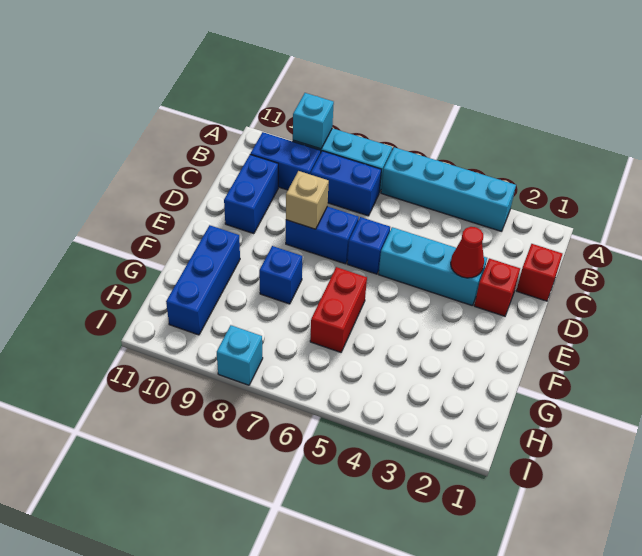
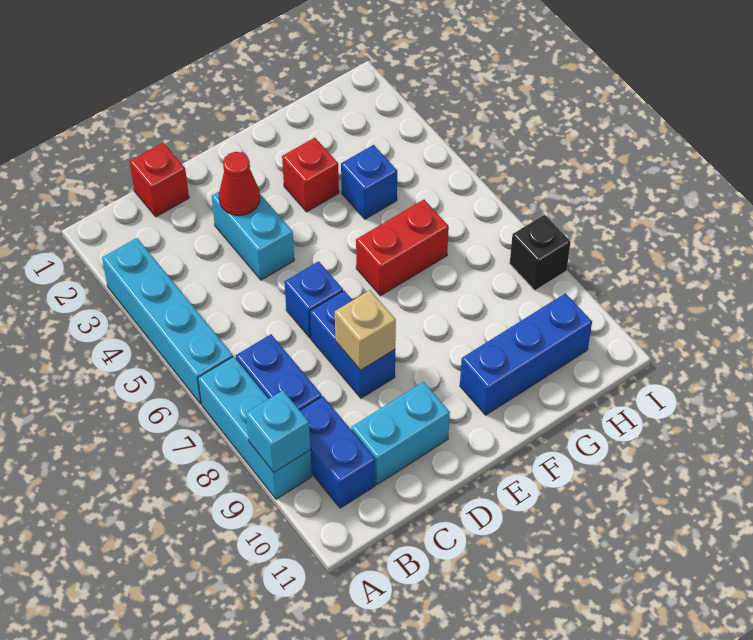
blue 1x2 brick [224,155,278,234] -> cyan 1x2 brick [351,382,450,484]
red 1x1 brick [474,258,520,316] -> red 1x1 brick moved to [282,138,339,212]
cyan 1x3 brick [379,227,487,306] -> cyan 1x2 brick [212,192,294,280]
blue 1x1 brick [259,246,302,304] -> blue 1x1 brick moved to [341,145,397,219]
cyan 1x1 brick [217,325,263,385] -> black 1x1 brick [510,215,570,290]

